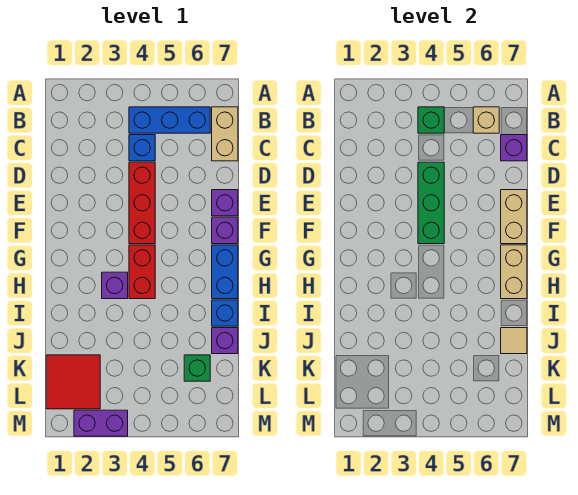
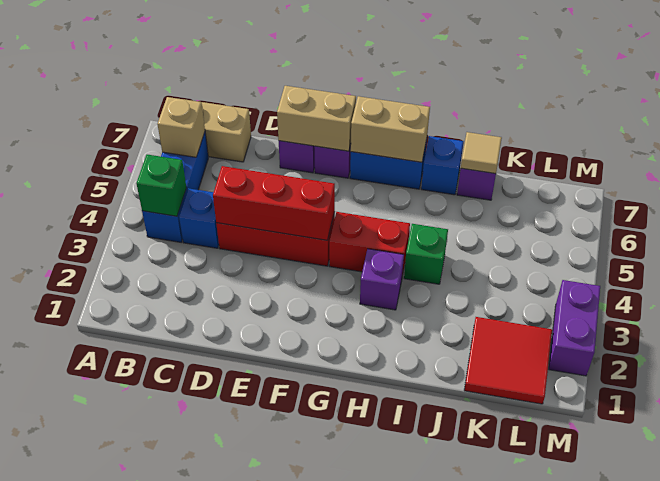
purple 1x1 brick [501,135,527,161] -> none
green 1x3 brick [418,162,444,244] -> red 1x3 brick [213,166,335,240]
green 1x1 brick [184,355,210,381] -> green 1x1 brick moved to [404,224,448,284]

